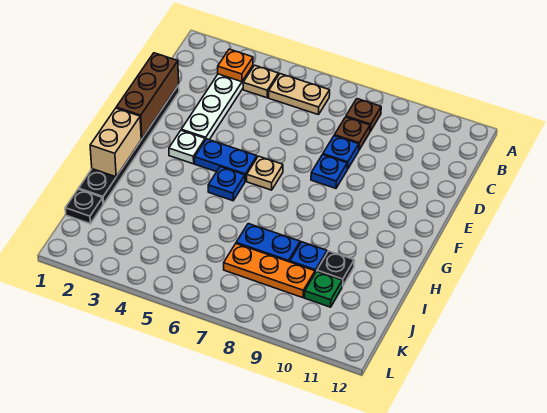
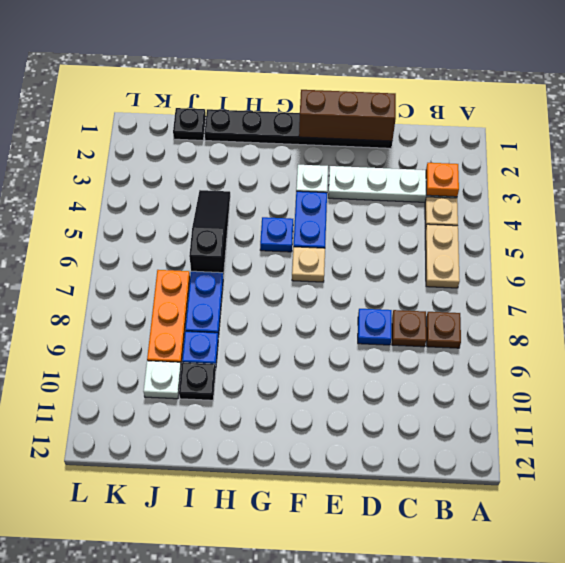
blue 1x1 plate [311,155,347,188] -> none
tan 1x2 brick [90,108,141,177] -> none
none -> black 1x3 slope [189,190,230,277]
green 1x1 plate [305,271,343,307] -> white 1x1 plate [143,361,181,399]

